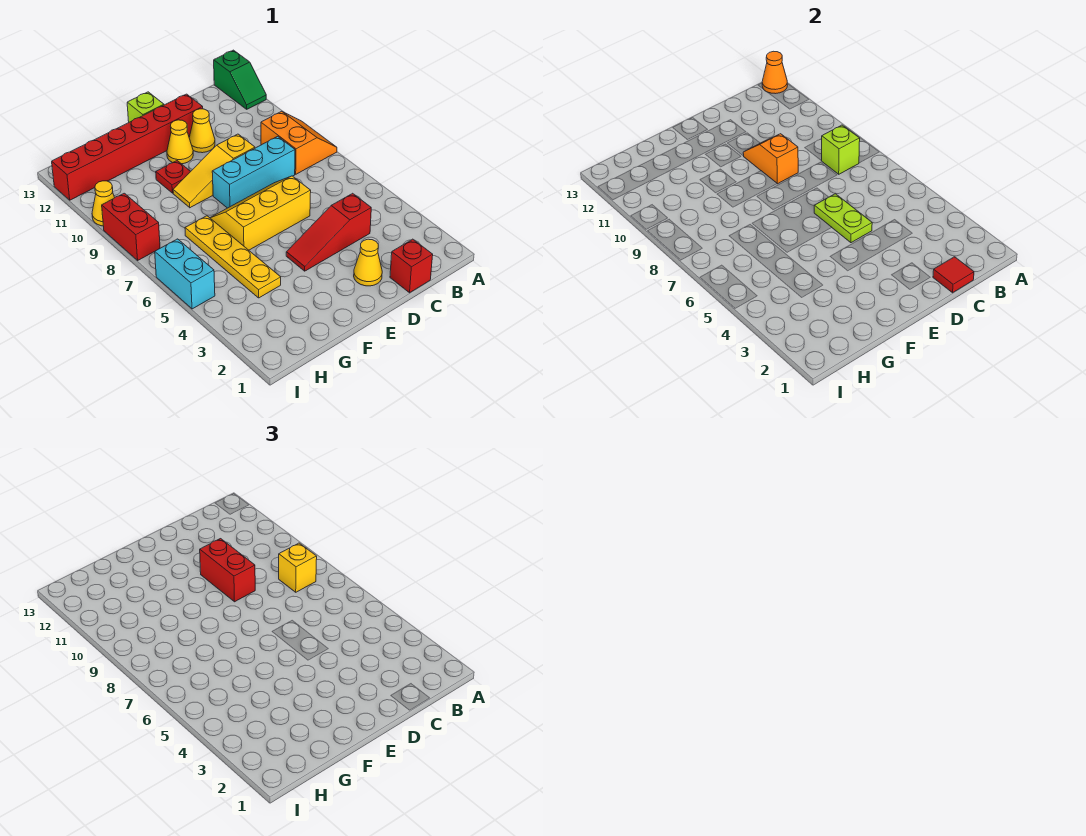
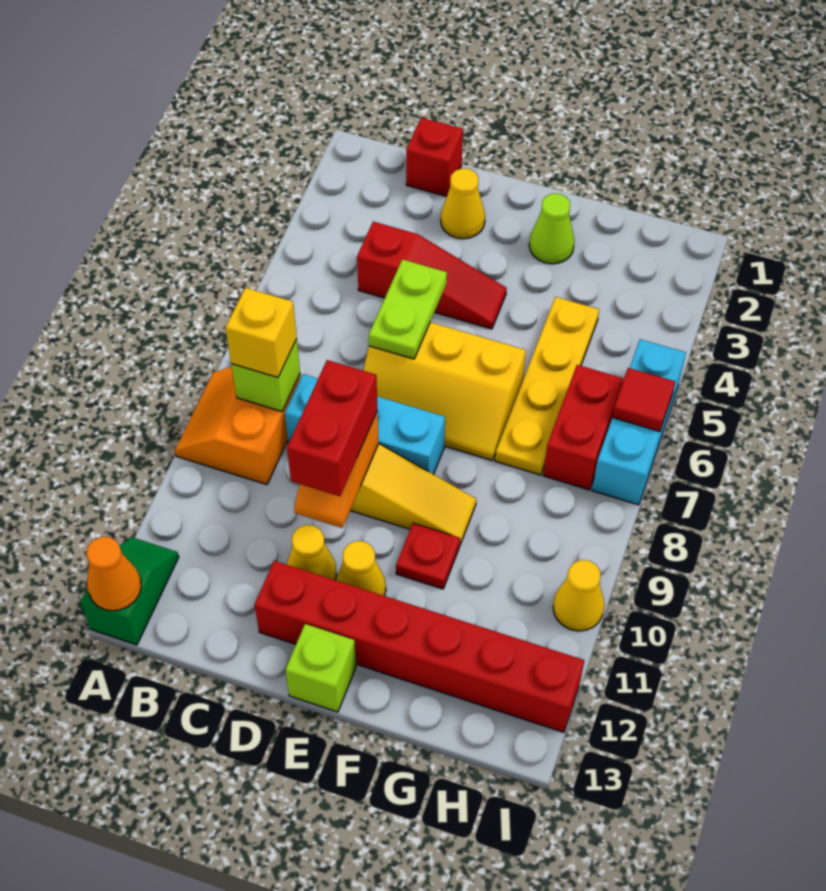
red 1x1 tile [933,257,974,293] -> red 1x1 tile moved to [612,368,675,432]
none -> lime 1x1 cone [529,193,575,264]
cyan 1x2 brick [155,239,215,309] -> cyan 1x3 brick [592,339,686,505]
red 1x2 brick [102,193,160,260] -> red 1x2 brick moved to [543,365,623,490]

